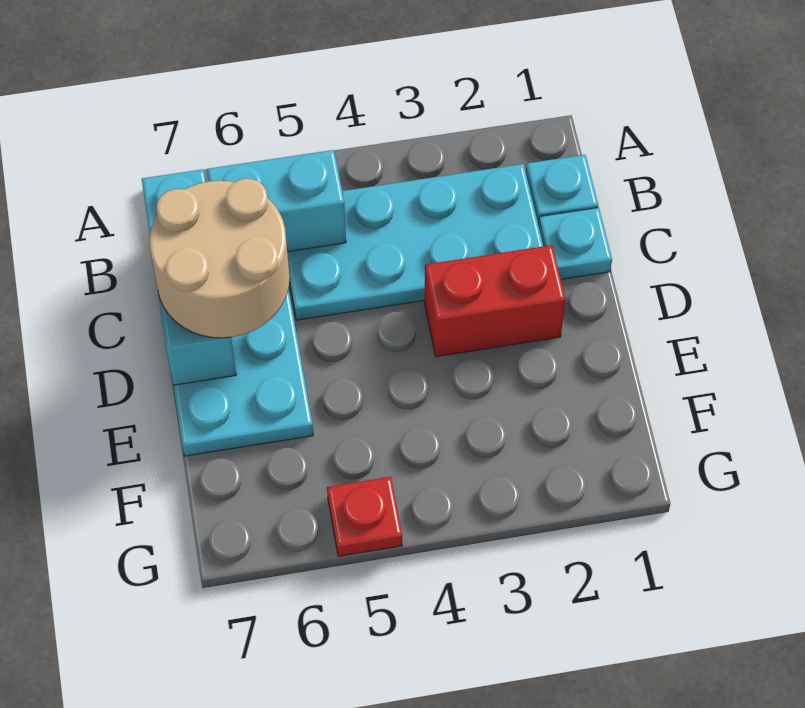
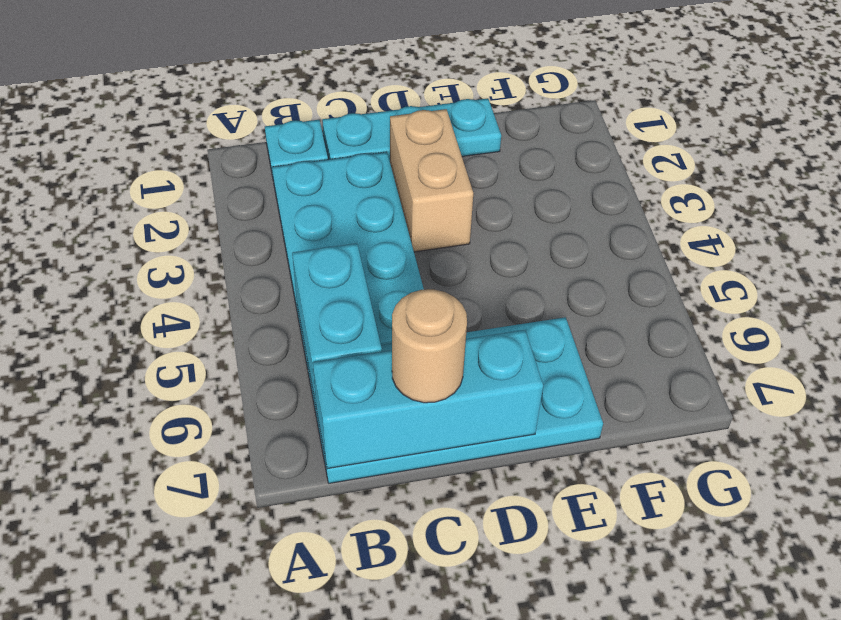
cyan 1x1 plate [538,208,612,279] -> cyan 1x3 plate [322,98,501,161]
tan 2x2 round brick [149,179,290,338] -> tan 1x1 round brick [392,289,467,403]
red 1x2 brick [424,245,565,357] -> tan 1x2 brick [390,109,473,252]
red 1x1 plate [327,477,402,556] -> none

